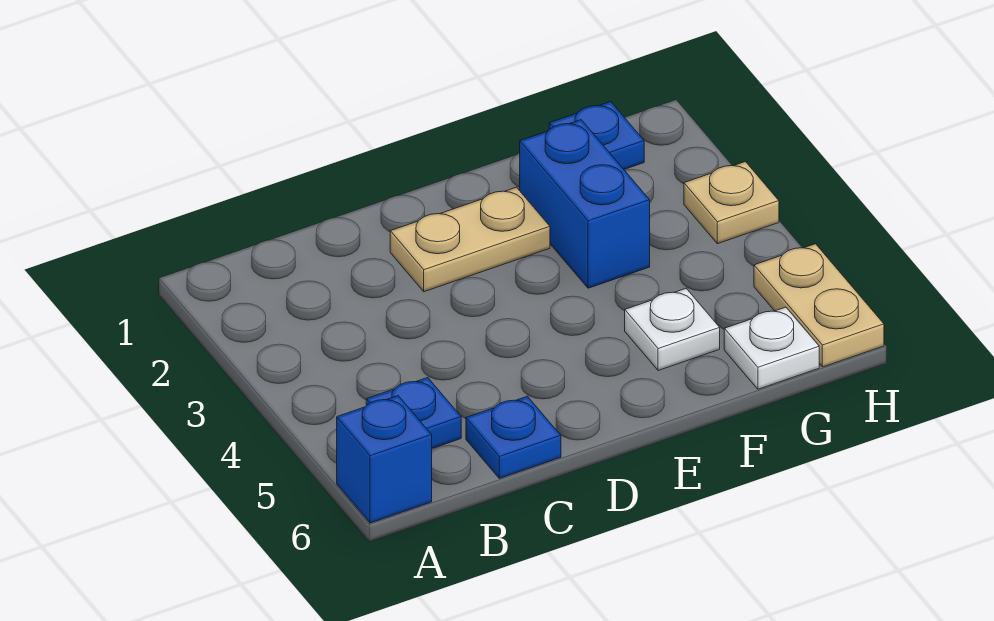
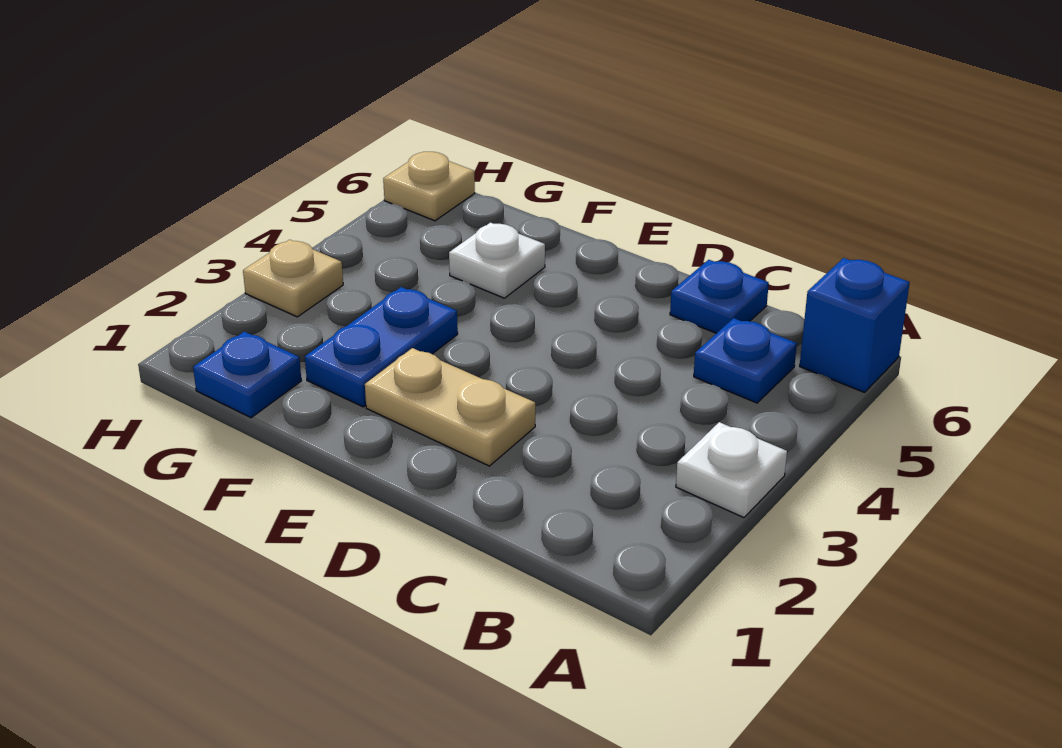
blue 1x2 brick [520,120,650,288] -> blue 1x2 plate [305,287,458,407]
white 1x1 plate [724,307,819,389] -> white 1x1 plate moved to [676,422,787,518]
tan 1x2 plate [754,244,884,367] -> tan 1x1 plate [383,152,475,221]

